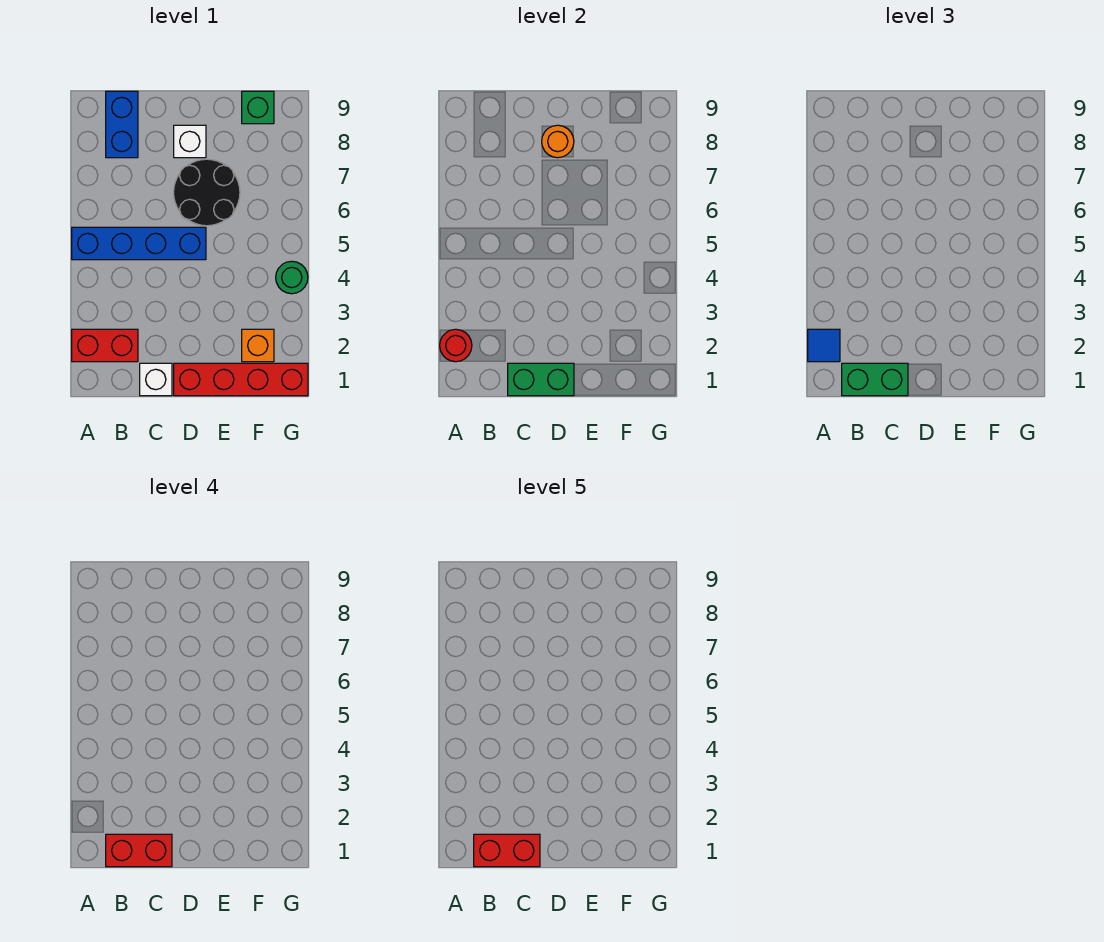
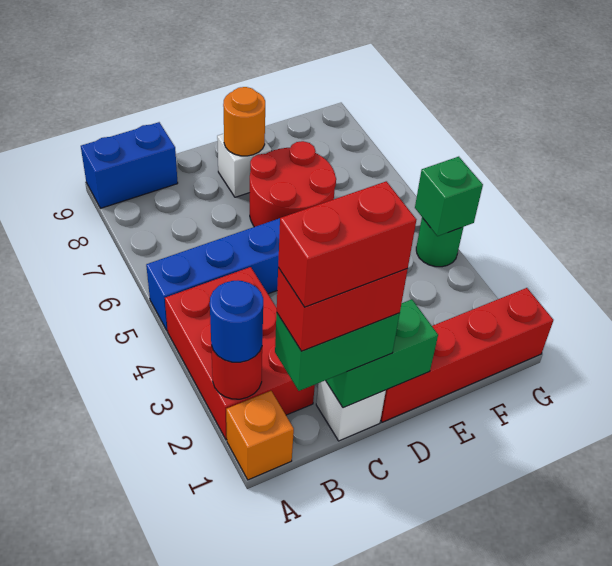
red 1x2 brick [72,329,138,362] -> red 2x3 brick [165,267,315,440]
blue 1x1 tile [808,329,840,362] -> blue 1x1 round brick [210,281,263,362]
blue 1x2 brick [106,91,138,158] -> blue 1x2 brick turned to [81,122,178,208]
black 2x2 round brick [174,159,240,226] -> red 2x2 round brick [250,141,336,227]
orange 1x1 brick [242,329,274,362] -> orange 1x1 brick moved to [226,391,294,480]
green 1x1 brick [242,91,274,124] -> green 1x1 brick moved to [415,157,483,236]

